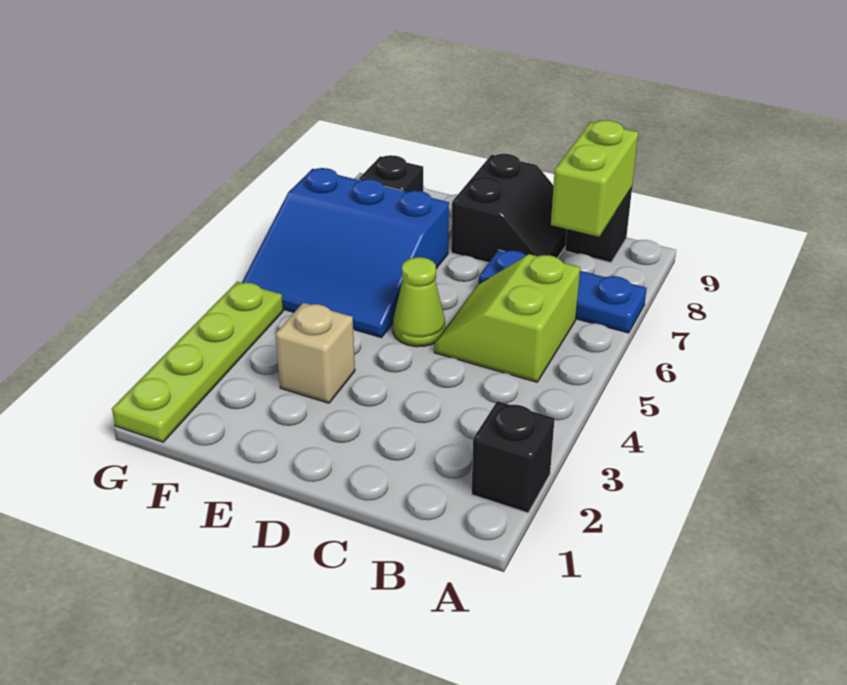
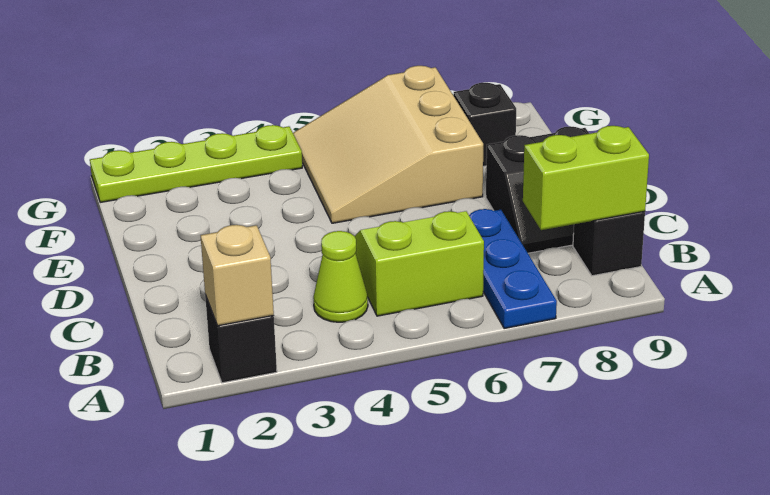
lime 1x1 cone [393,257,445,347] -> lime 1x1 cone moved to [313,231,368,322]
tan 1x1 brick [276,303,355,403] -> tan 1x1 brick moved to [201,225,274,326]
blue 3x3 slope [242,168,449,337] -> tan 3x3 slope [293,66,483,223]

